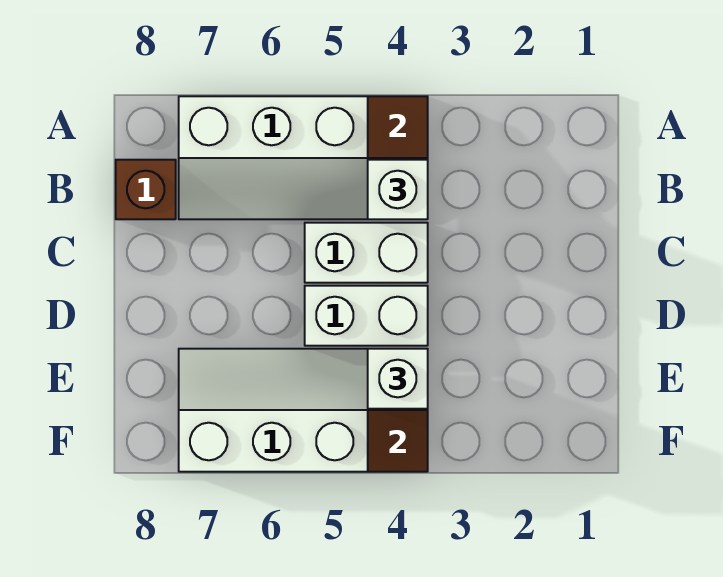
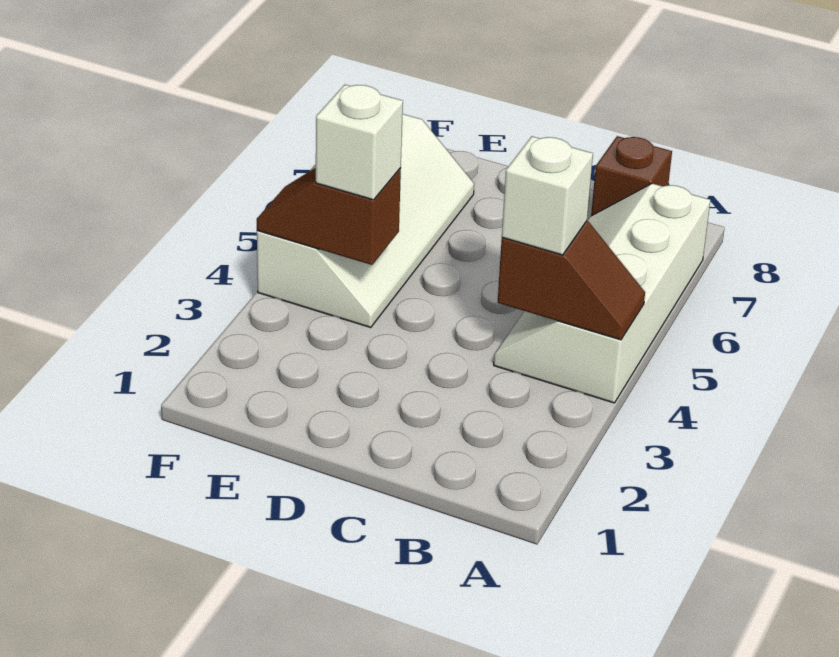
white 1x2 brick [305,223,428,283] -> none
white 1x2 brick [305,286,428,346] -> none

